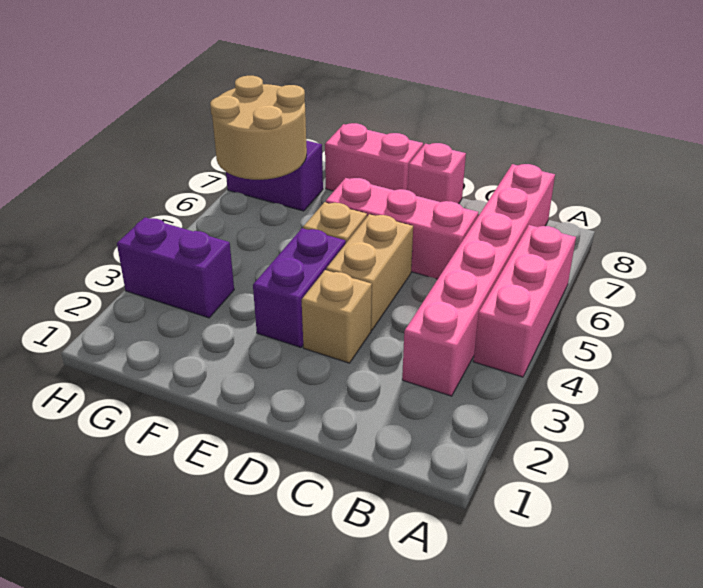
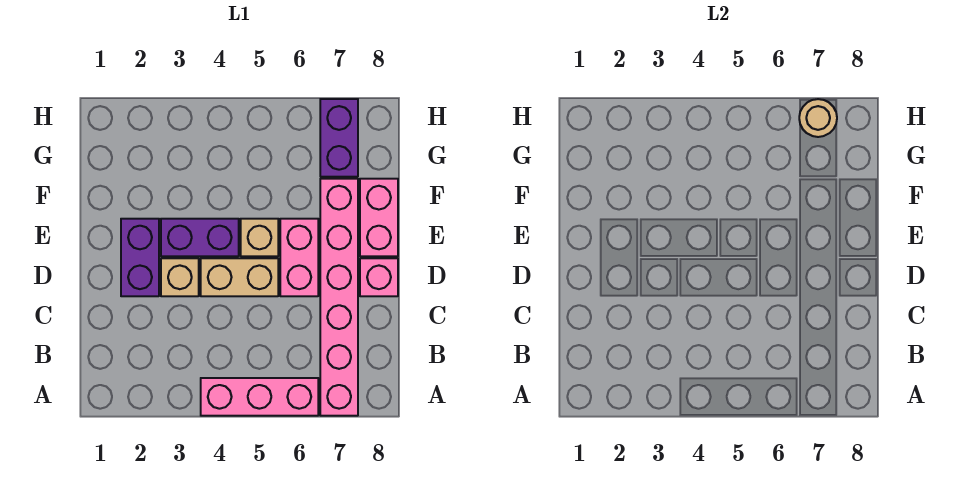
pink 1x6 brick [402,164,555,396] -> pink 1x6 brick turned to [320,179,358,416]
pink 1x3 brick [326,178,479,279] -> pink 1x2 brick [280,219,318,296]
purple 1x2 brick [117,218,234,318] -> purple 1x2 brick moved to [121,219,159,296]
tan 2x2 round brick [210,76,307,180] -> tan 1x1 round brick [799,99,837,137]

